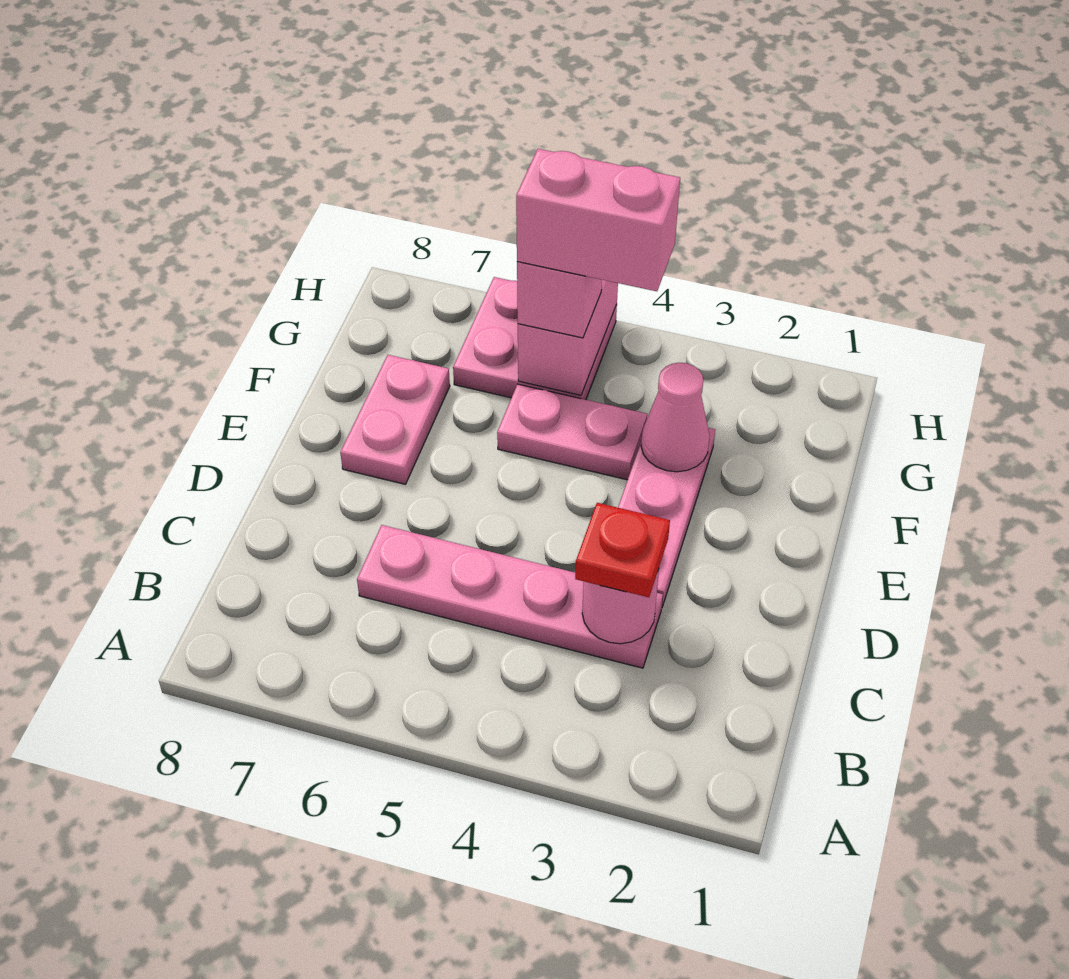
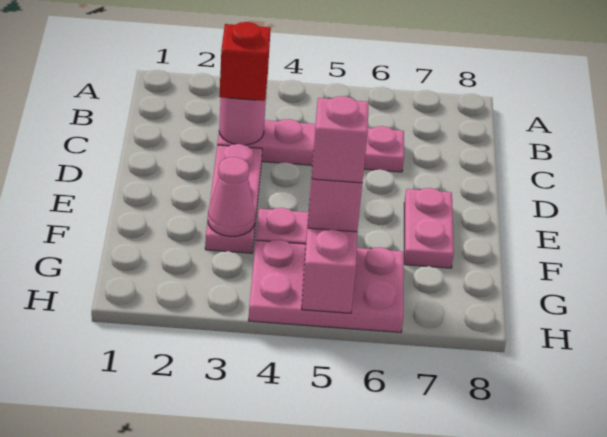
red 1x1 plate [575,503,670,597] -> red 1x1 brick [219,22,271,101]
pink 1x2 brick [516,149,680,291] -> pink 1x1 brick [312,96,369,183]
pink 2x2 plate [453,277,617,400] -> pink 2x3 plate [248,240,404,332]

